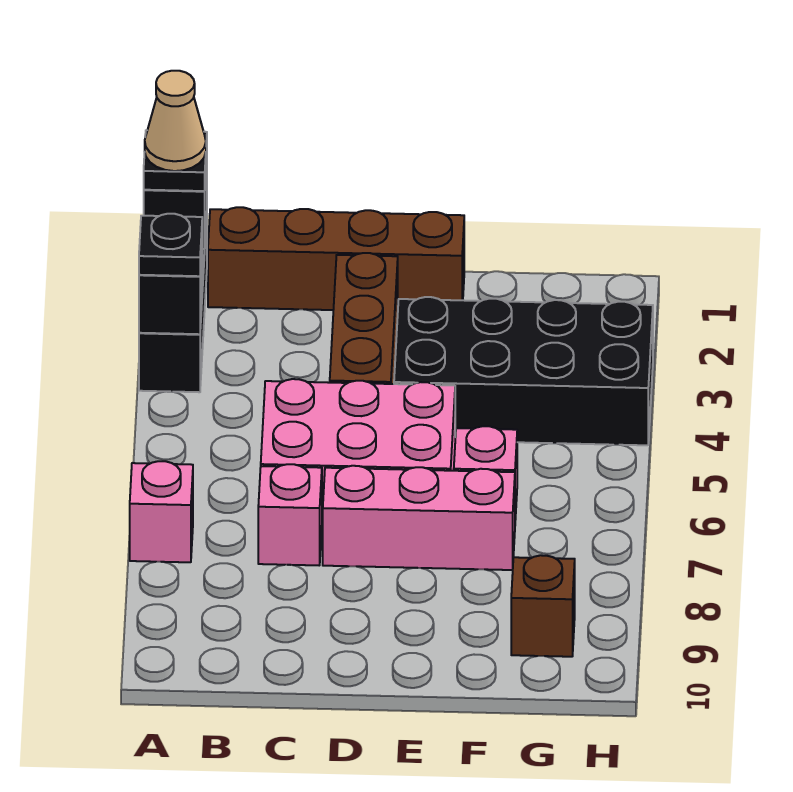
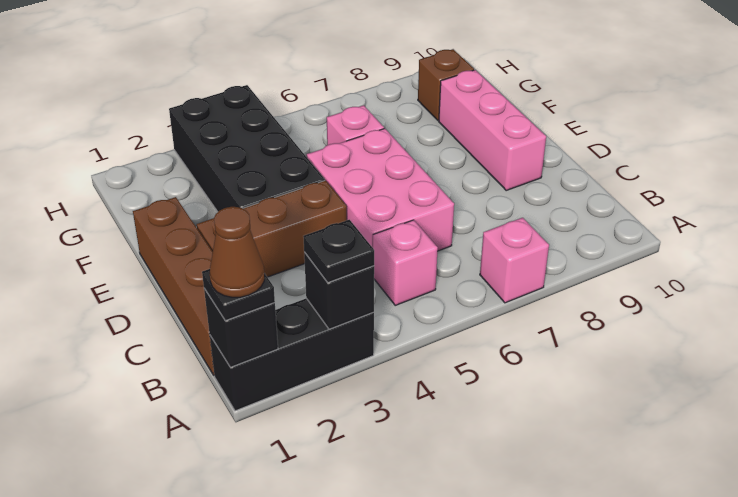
tan 1x1 cone [145,71,206,171] -> brown 1x1 cone [210,207,265,297]
pink 1x1 brick [258,464,322,565] -> pink 1x1 brick moved to [373,220,438,305]
pink 1x3 brick [323,466,515,570] -> pink 1x3 brick moved to [439,70,546,190]

